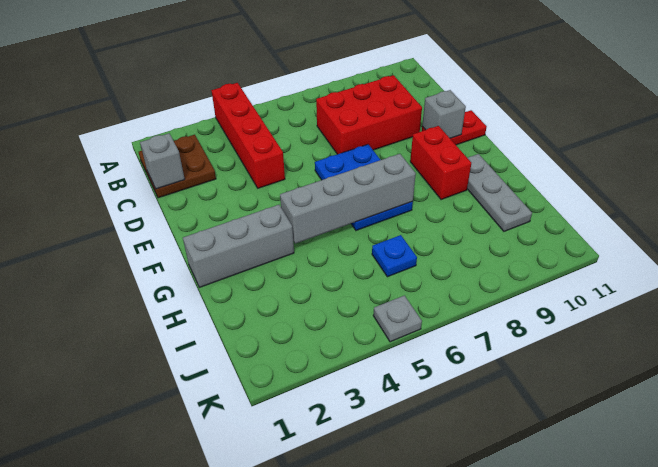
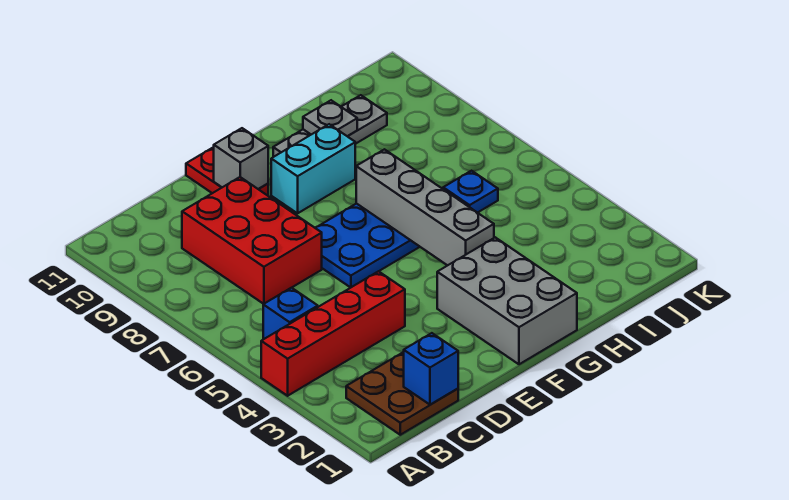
none -> blue 1x1 brick [263,288,318,339]
grey 1x1 brick [140,133,185,189] -> blue 1x1 brick [404,333,458,405]
red 1x2 brick [410,126,471,200] -> cyan 1x2 brick [271,124,355,213]
grey 1x3 brick [183,205,294,287] -> grey 2x3 brick [437,237,577,364]
grey 1x1 plate [373,296,422,342] -> grey 1x1 plate moved to [303,100,357,136]

